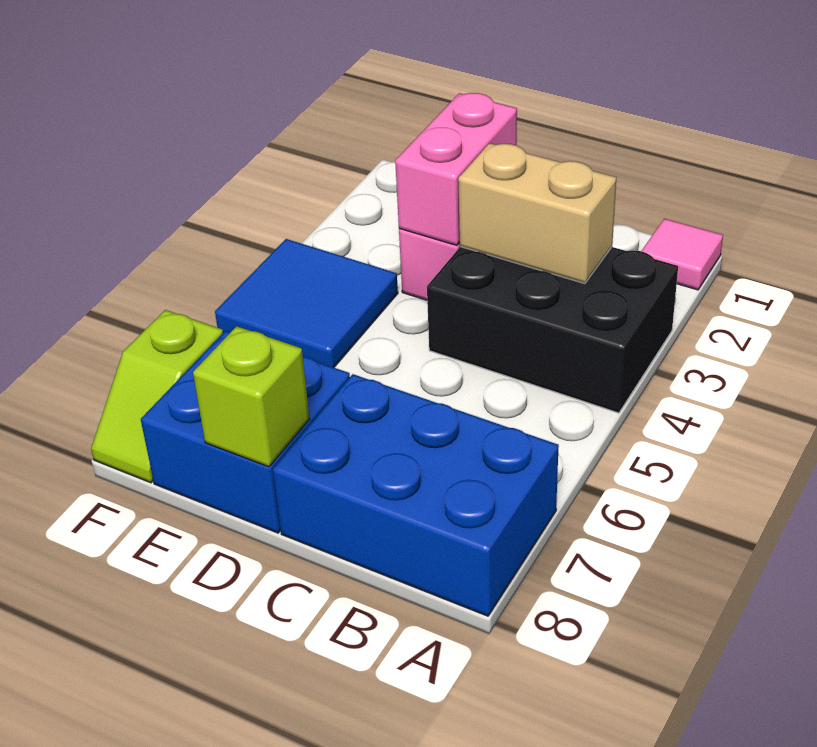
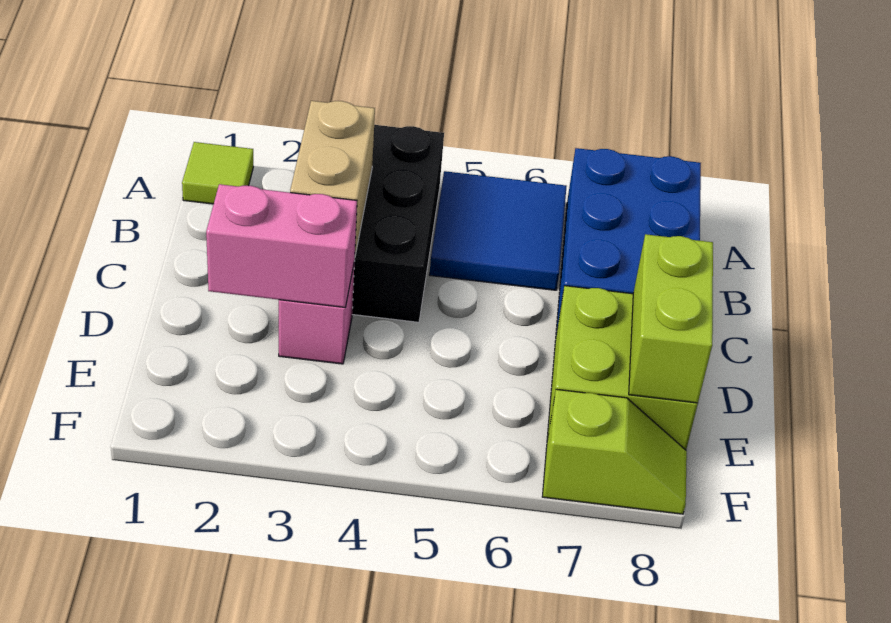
pink 1x1 tile [642,219,723,290] -> lime 1x1 tile [182,142,253,204]
blue 2x2 brick [141,331,350,533] -> lime 2x2 brick [547,286,698,450]
lime 1x1 brick [193,326,309,467] -> lime 1x2 brick [629,234,713,403]
blue 2x2 tile [215,239,398,367] -> blue 2x2 tile moved to [429,171,567,290]

